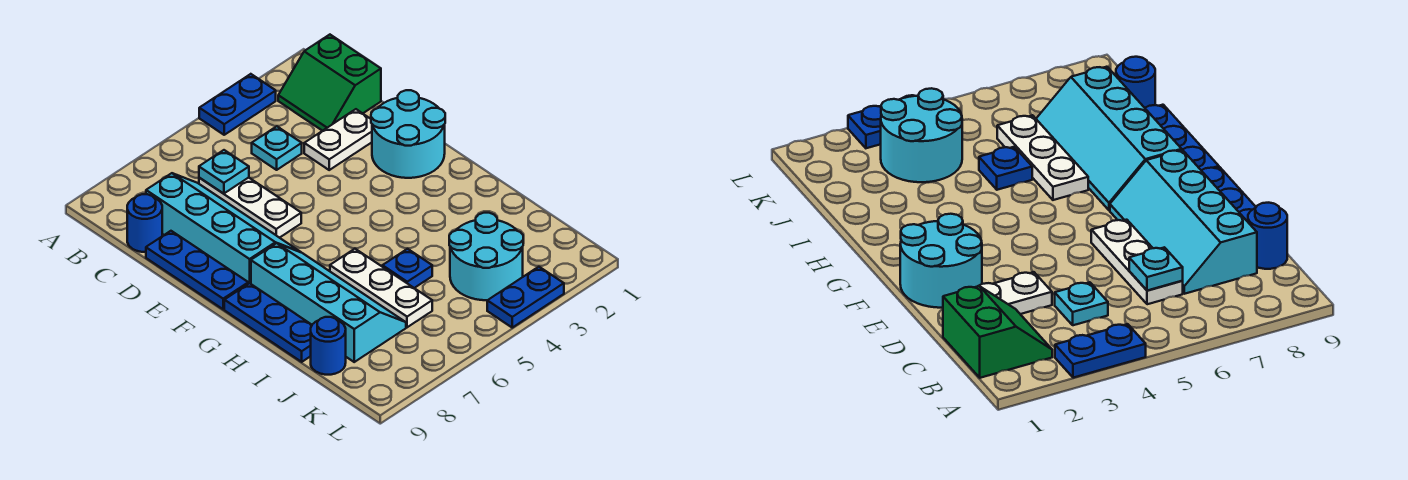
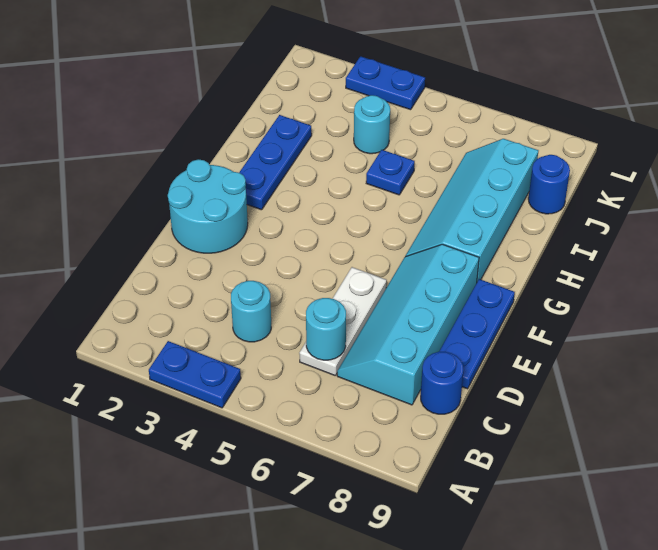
green 2x2 slope [278,35,381,131] -> none
cyan 1x1 plate [252,126,302,170] -> cyan 1x1 round brick [231,281,271,342]
cyan 1x1 plate [199,150,249,194] -> cyan 1x1 round brick [306,298,346,360]
white 1x2 plate [304,109,372,170] -> none
blue 1x3 plate [224,283,312,362] -> blue 1x3 plate moved to [239,115,312,210]
white 1x3 plate [330,249,432,327] -> none
cyan 2x2 round brick [449,213,523,300] -> cyan 1x1 round brick [354,95,390,154]

